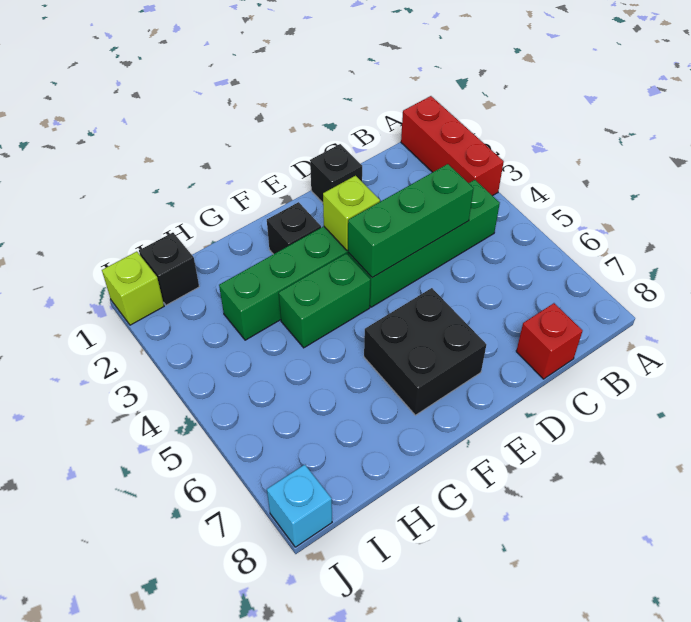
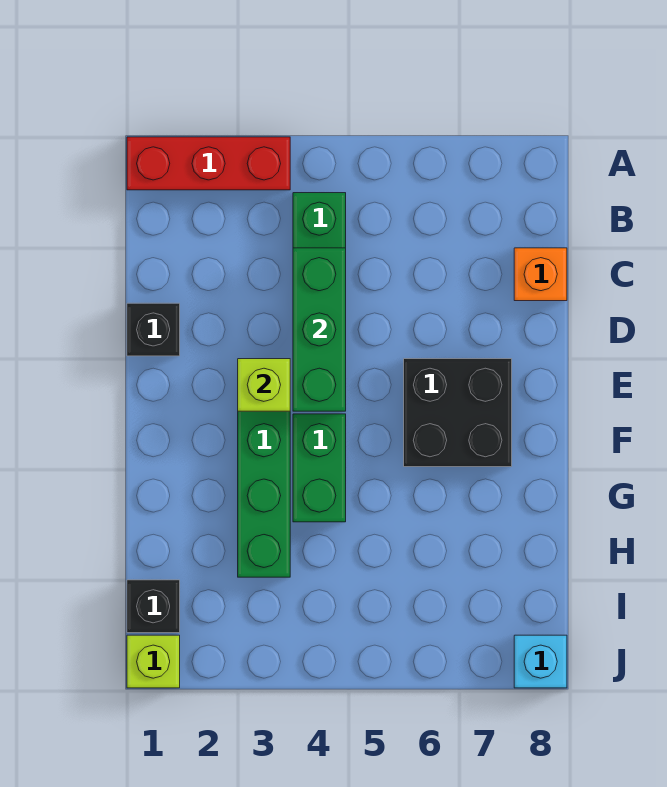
red 1x1 brick [516,303,583,379] -> orange 1x1 brick [514,248,567,301]
black 1x1 brick [267,202,321,254] -> none

